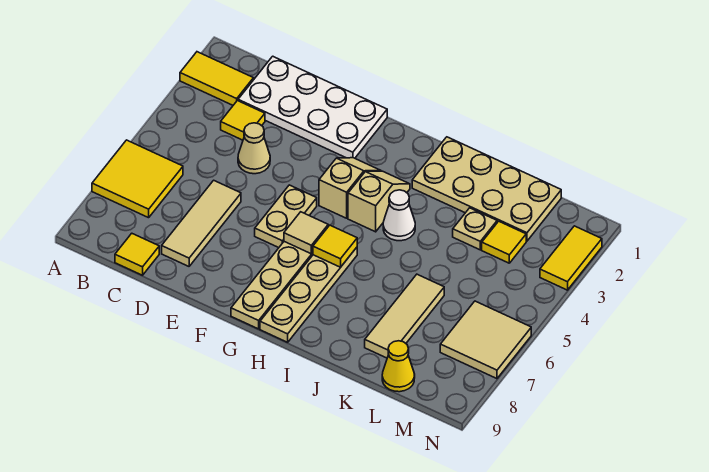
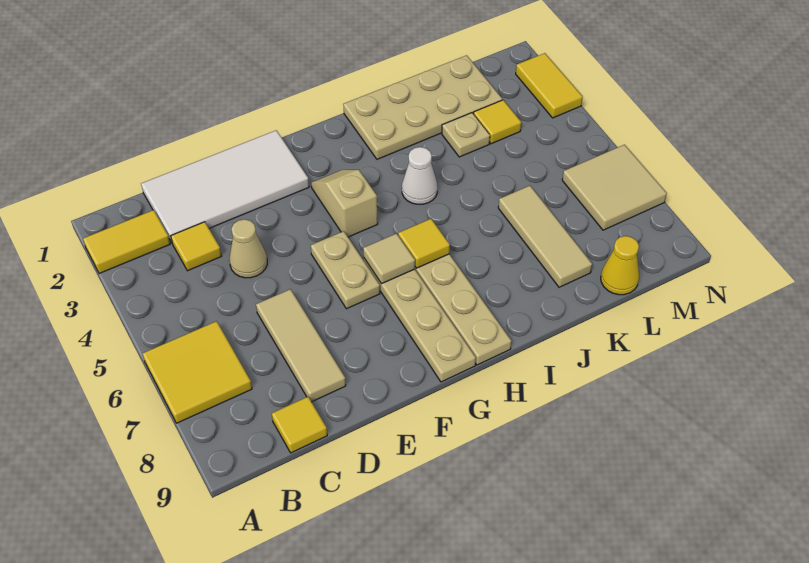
white 2x4 plate [238,56,387,158] -> white 2x4 tile [141,130,309,243]
tan 1x2 slope [348,171,410,232] -> none

